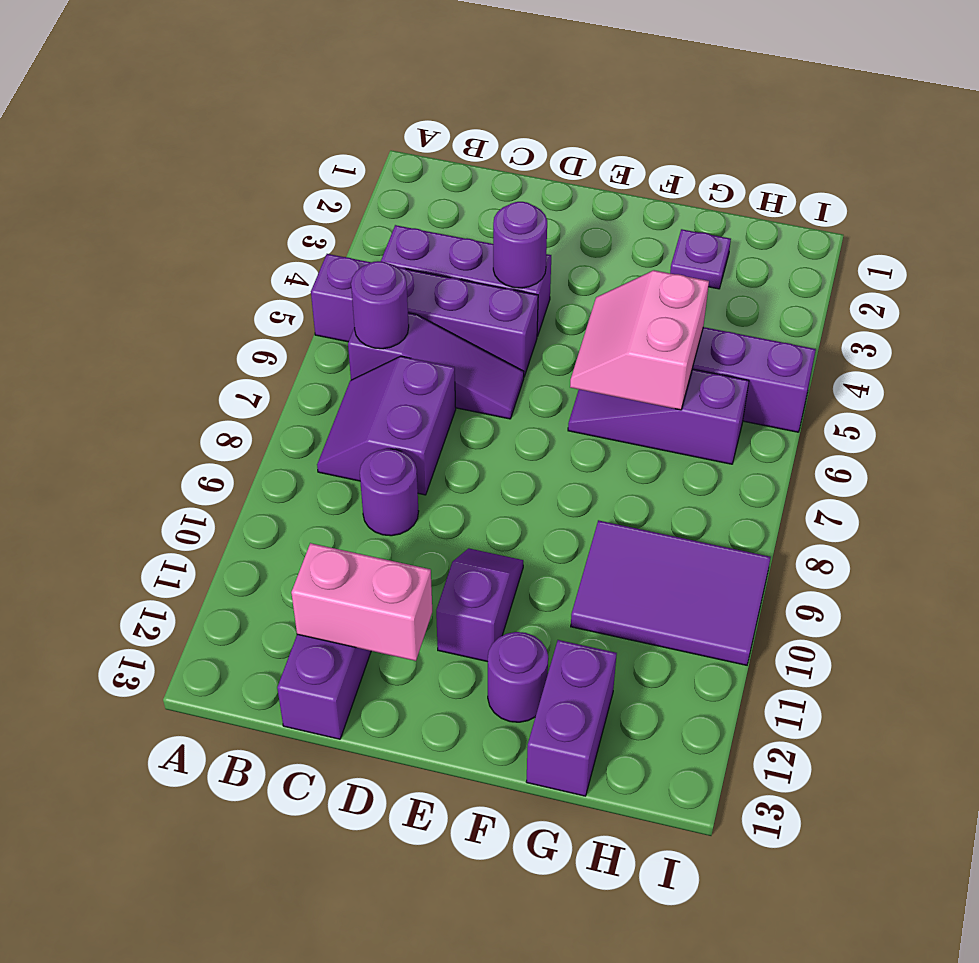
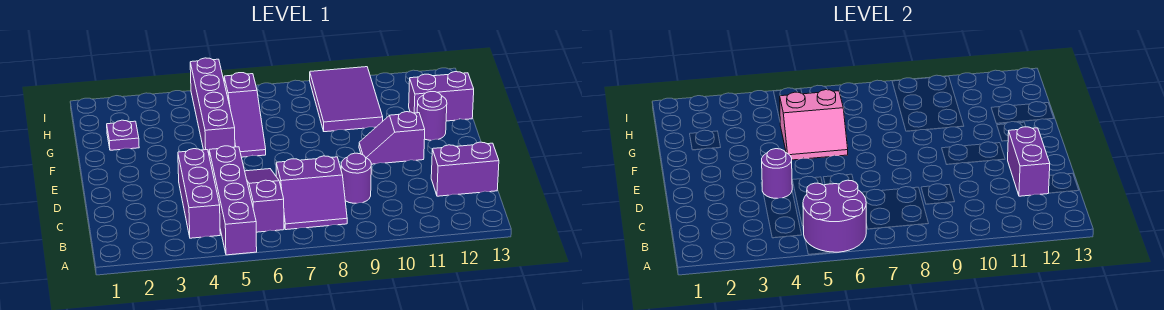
purple 1x1 round brick [351,261,409,349] -> purple 2x2 round brick [803,180,866,252]
pink 1x2 brick [291,543,432,661] -> purple 1x2 brick [1008,127,1050,196]

